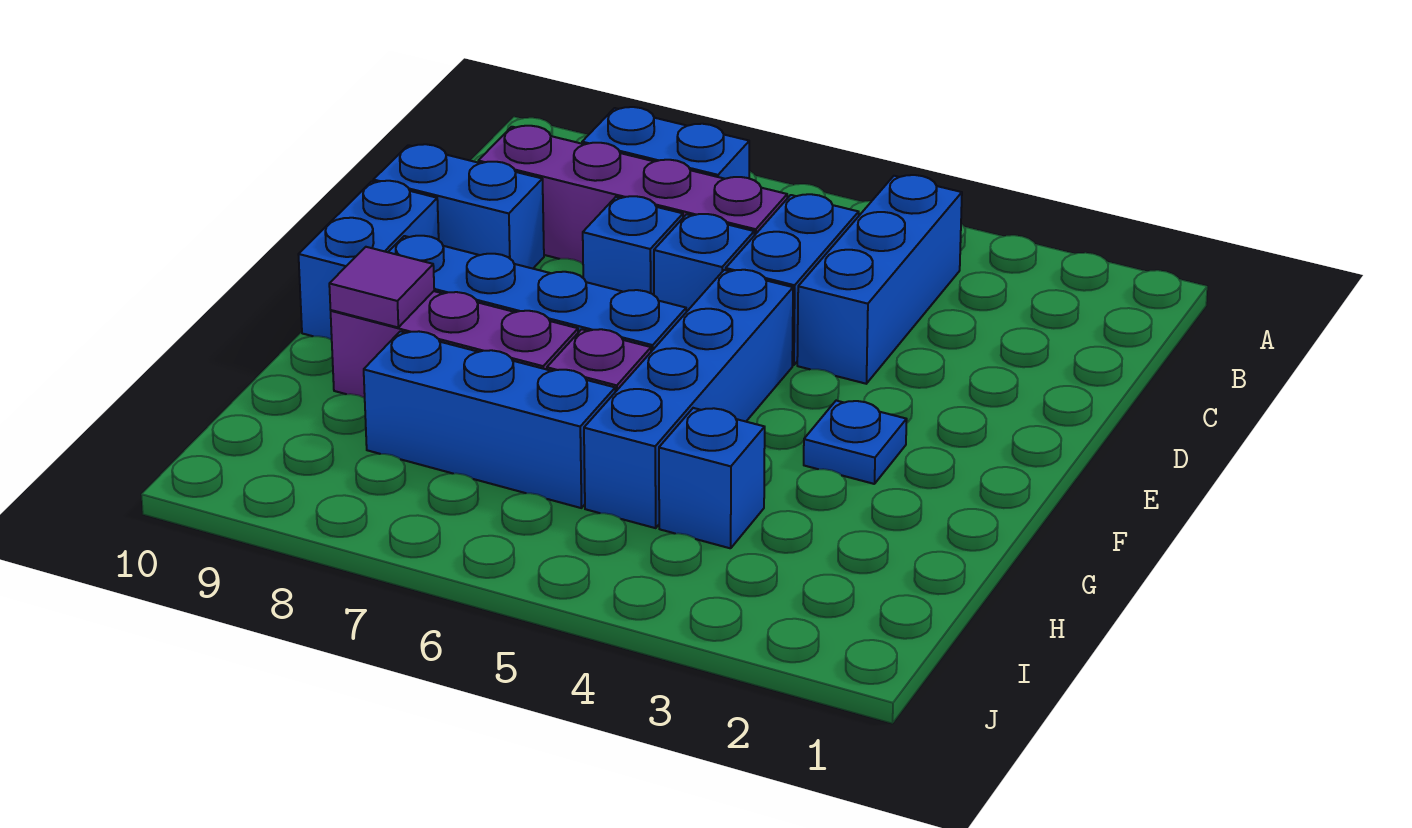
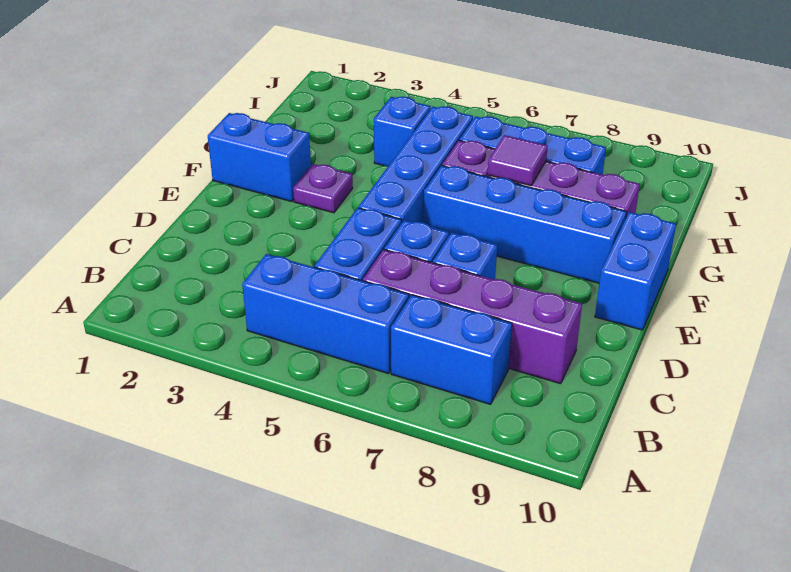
blue 1x3 brick [797,175,962,384] -> blue 1x3 brick turned to [242,254,409,374]
blue 1x2 brick [373,144,544,269] -> blue 1x2 brick moved to [208,113,311,202]
blue 1x1 plate [804,401,907,484] -> purple 1x1 plate [293,164,353,213]
purple 1x1 tile [329,247,434,327] -> purple 1x1 tile moved to [488,135,548,186]

